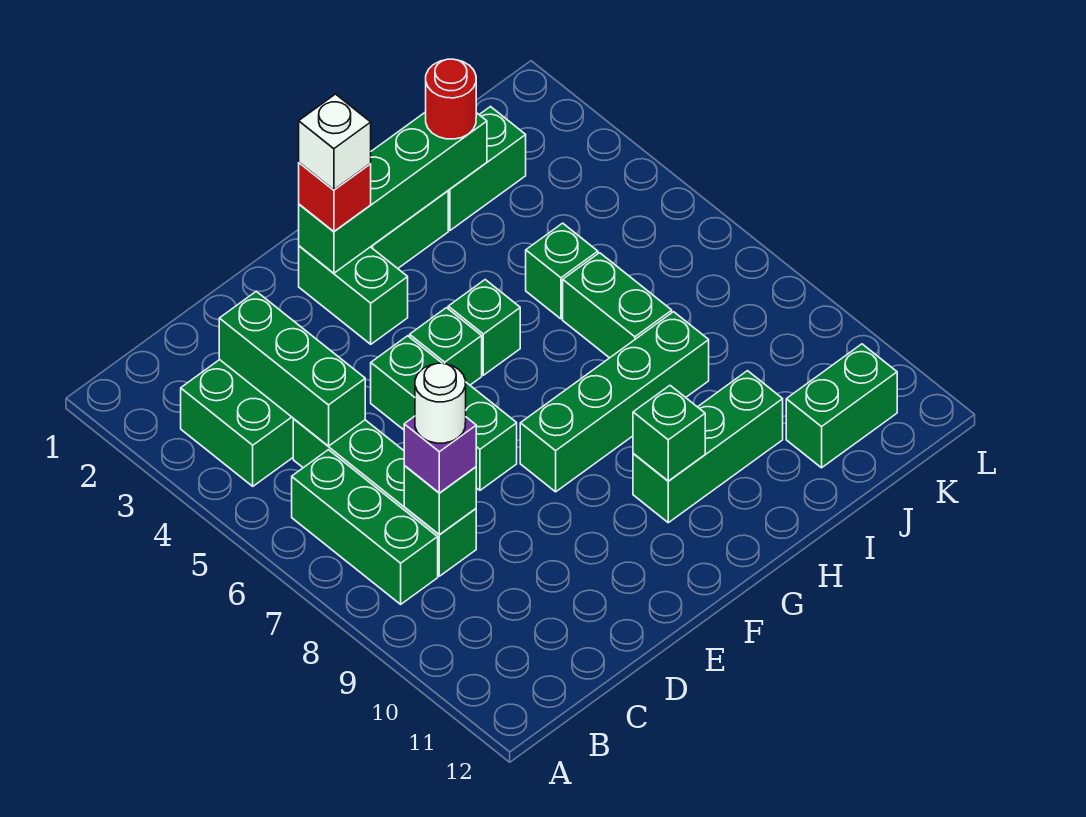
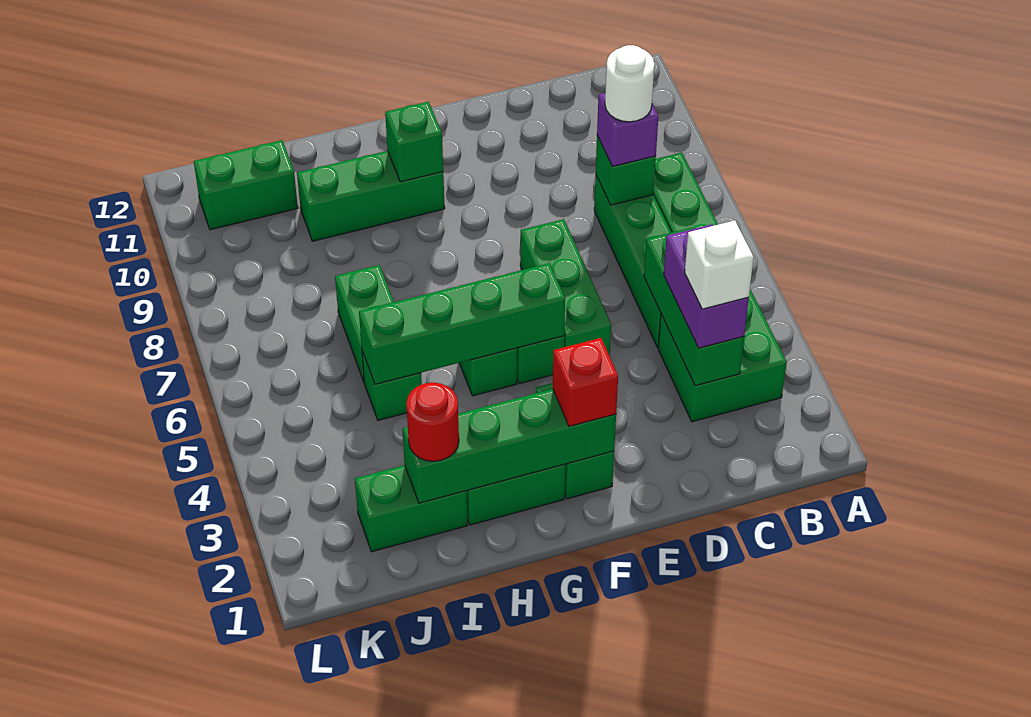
none -> purple 1x2 brick [664,224,749,348]
white 1x1 brick [299,94,371,190] -> white 1x1 brick moved to [685,221,754,309]
green 1x4 brick [520,312,709,492] -> green 1x4 brick moved to [359,263,565,384]

